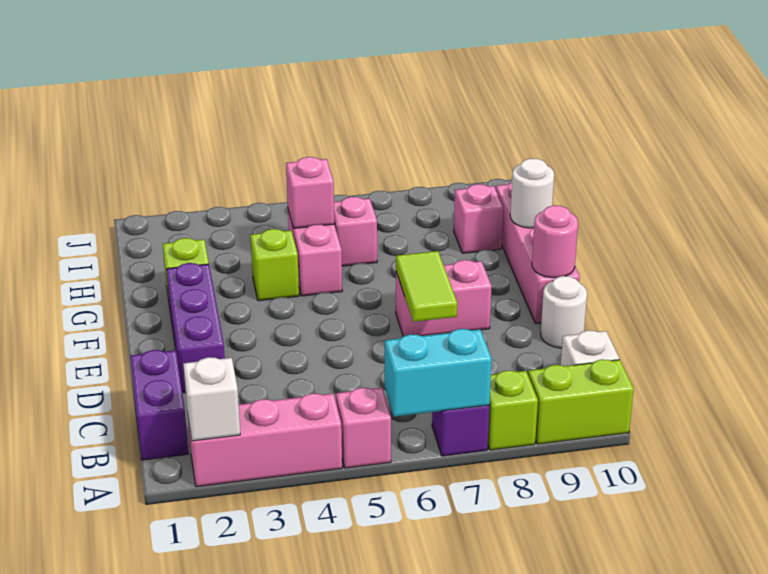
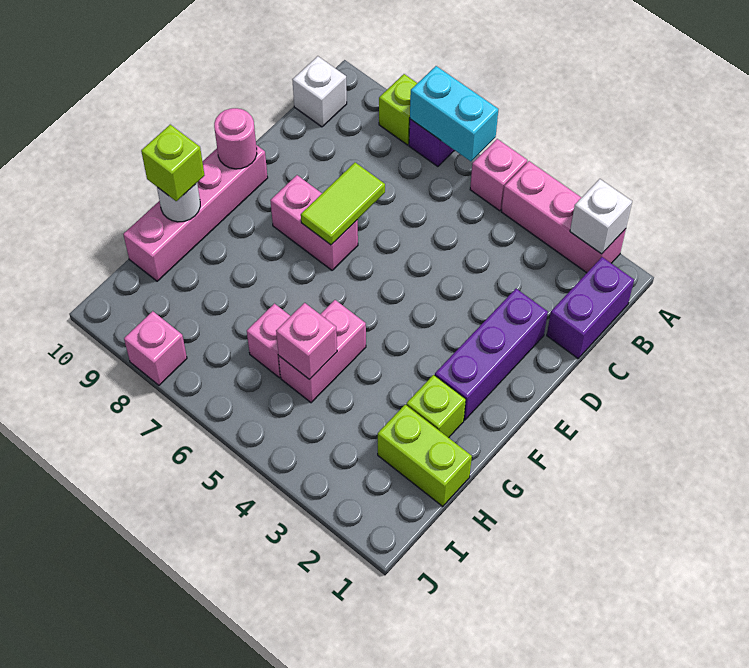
lime 1x2 brick [528,359,634,444] -> lime 1x2 brick moved to [378,405,472,506]
white 1x1 round brick [541,276,587,348] -> none
lime 1x1 brick [250,229,299,301] -> lime 1x1 brick moved to [141,125,204,201]
pink 1x1 brick [454,184,503,253] -> pink 1x1 brick moved to [124,311,187,385]

